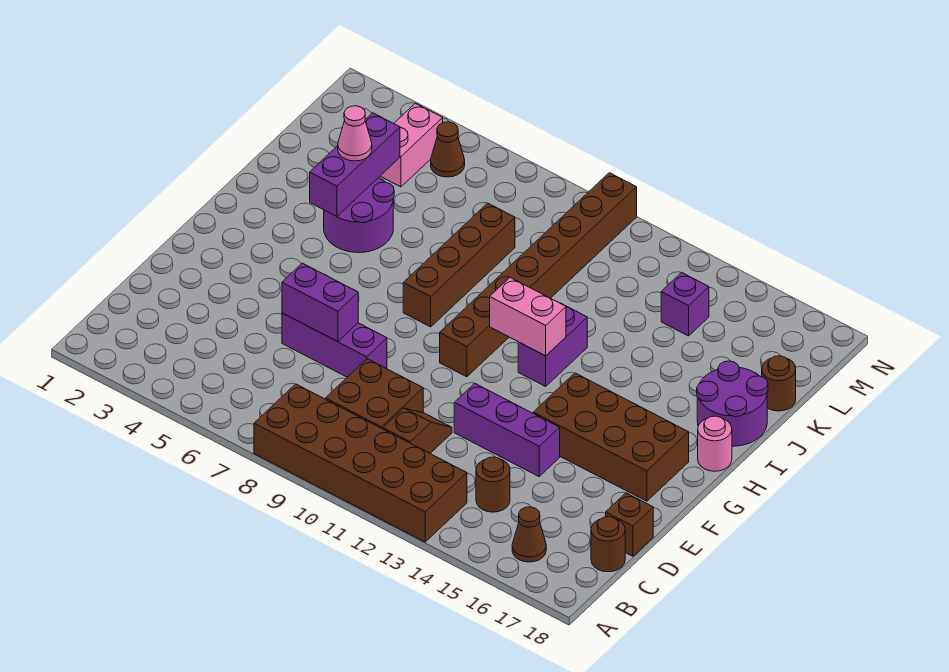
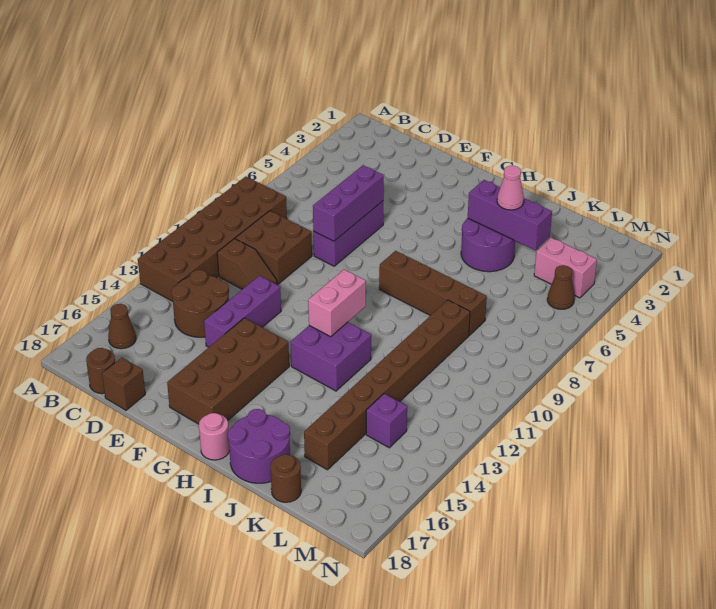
brown 1x1 round brick [476,457,510,512] -> brown 2x2 round brick [171,270,229,337]
purple 1x2 brick [282,263,358,342] -> purple 1x3 brick [313,165,384,241]
brown 1x8 brick [440,173,637,377] -> brown 1x8 brick turned to [304,300,470,470]
purple 1x2 brick [518,303,587,386] -> purple 2x2 brick [290,322,371,391]

